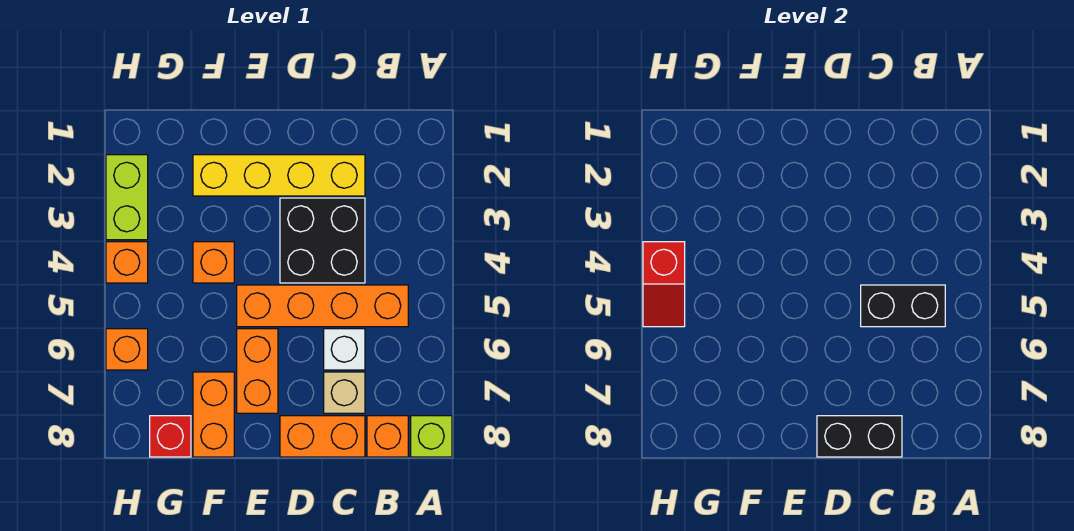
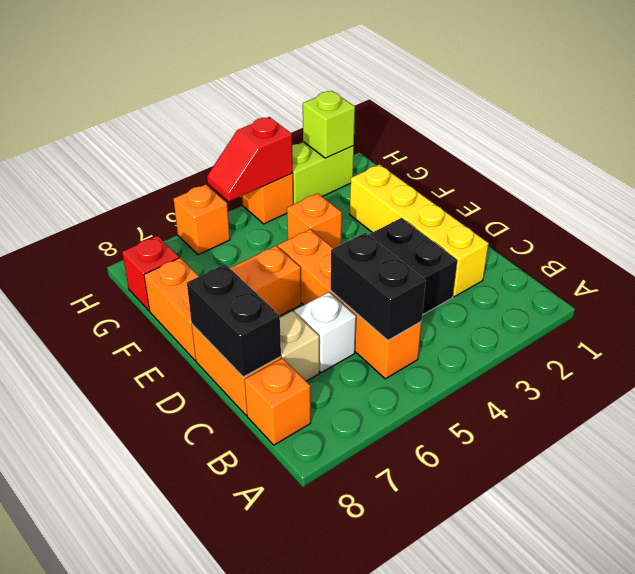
lime 1x1 brick [411,416,452,457] -> lime 1x1 brick moved to [303,91,355,158]
orange 1x2 brick [193,372,234,457] -> orange 1x2 brick turned to [144,258,199,360]

